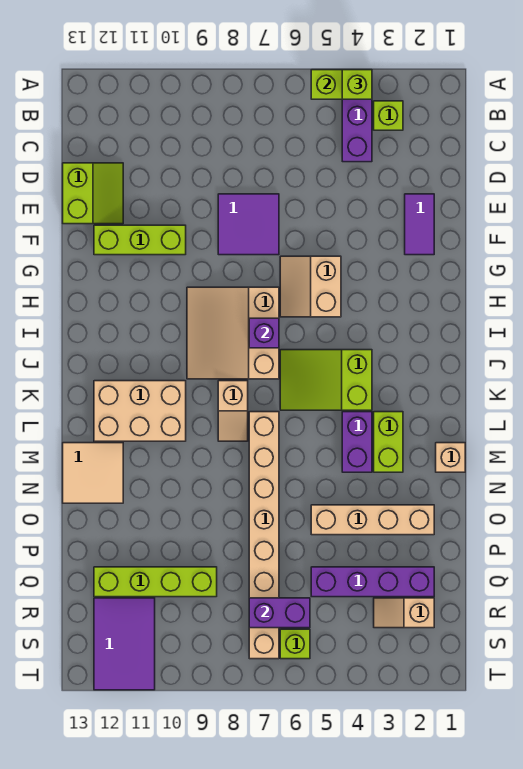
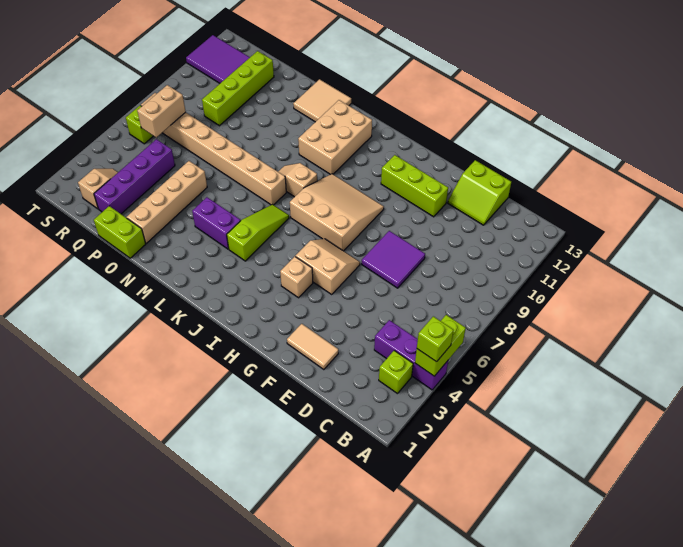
purple 1x2 tile [405,194,434,255] -> tan 1x2 tile [287,324,338,370]
lime 1x3 brick [94,225,186,255] -> lime 1x3 brick turned to [381,155,448,217]
purple 1x1 brick [249,318,279,348] -> none
lime 2x3 slope [280,350,372,410] -> lime 1x3 slope [227,204,289,261]
lime 1x2 brick [374,412,403,472] -> lime 1x2 brick moved to [94,206,146,258]
tan 1x1 brick [436,443,465,472] -> tan 1x1 brick moved to [280,256,313,298]
purple 1x2 brick [249,598,310,628] -> tan 1x2 brick [137,85,186,137]

